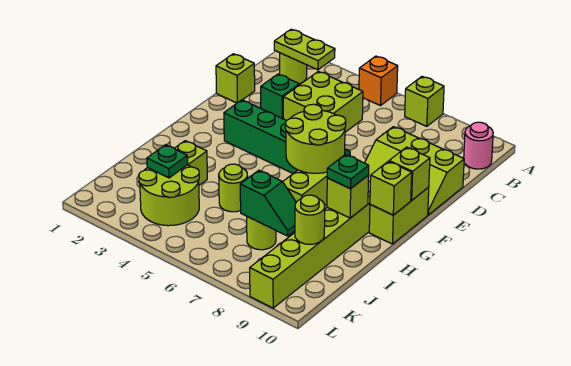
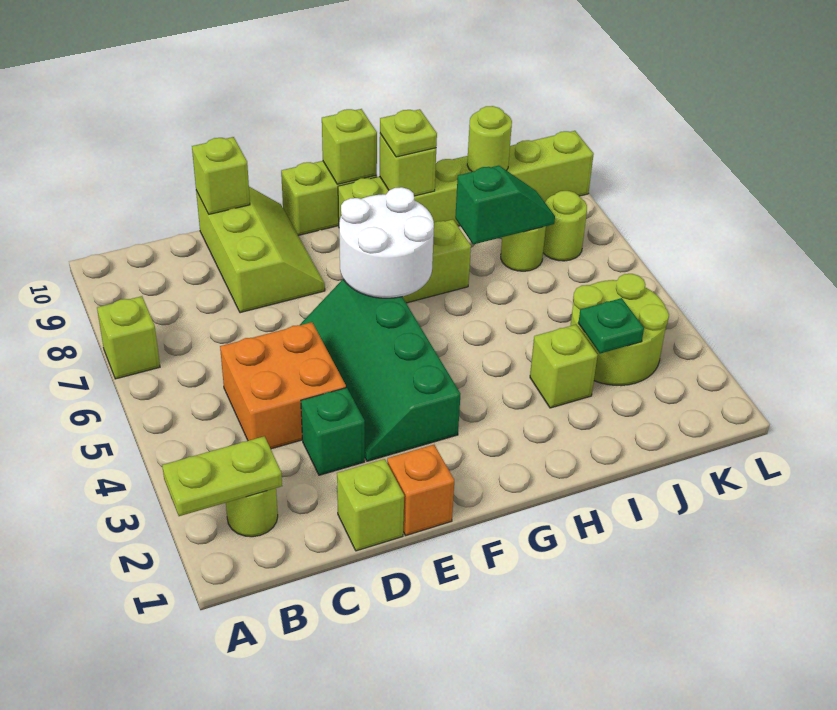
orange 1x1 brick [359,56,398,106] -> orange 1x1 brick moved to [387,445,454,536]
lime 1x2 plate [274,29,335,70] -> lime 1x2 plate turned to [162,436,282,516]
pink 1x1 round brick [464,122,493,169] -> none
lime 2x2 brick [283,71,363,132] -> orange 2x2 brick [220,322,346,449]
lime 2x2 round brick [285,104,346,173] -> white 2x2 round brick [339,187,434,298]
lime 1x1 brick [389,147,430,200] -> lime 1x1 brick moved to [192,137,250,214]
green 1x1 plate [327,155,369,189] -> lime 1x1 plate [380,109,437,157]
lime 1x1 round brick [219,164,248,212] -> lime 1x1 round brick moved to [543,191,587,261]
green 1x2 slope [240,170,296,236] -> green 1x2 slope turned to [455,166,555,244]

